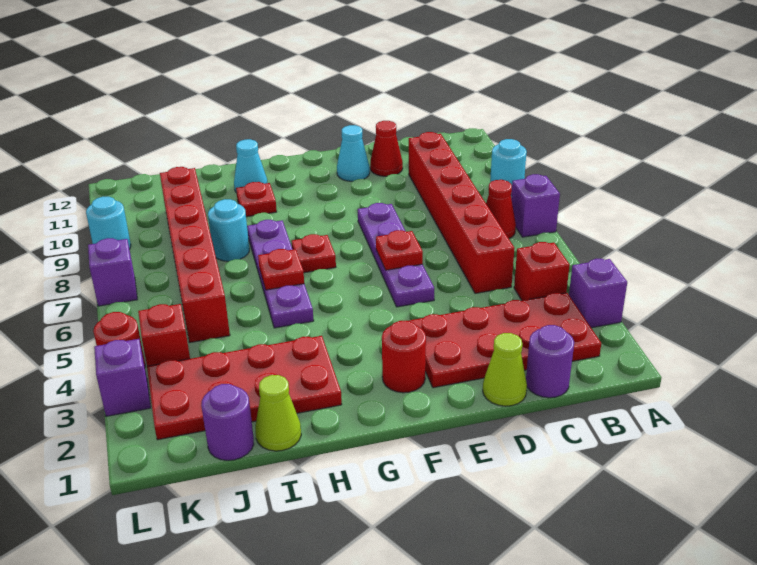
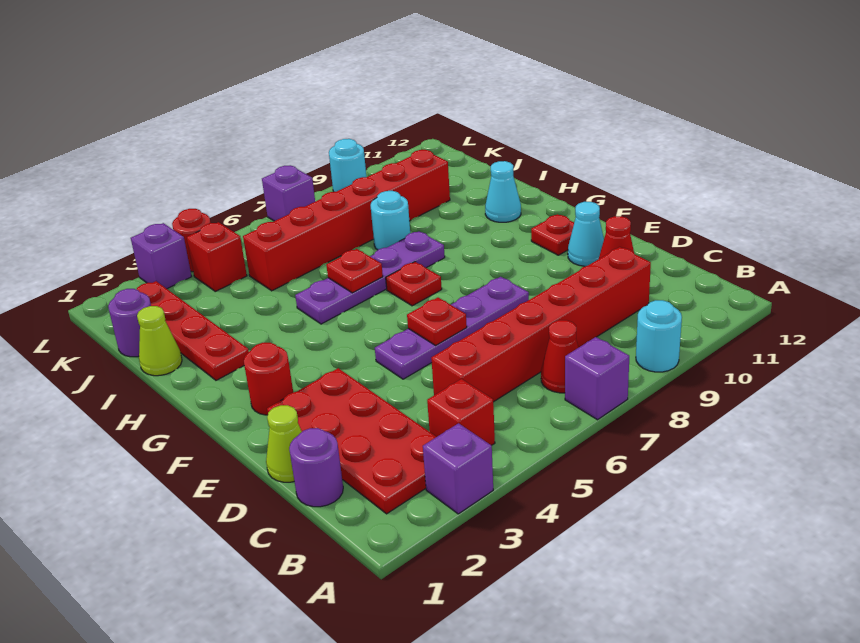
red 2x4 plate [147,336,342,440] -> red 1x4 plate [136,281,249,380]
red 1x1 plate [236,182,277,217] -> red 1x1 plate moved to [531,214,574,255]

